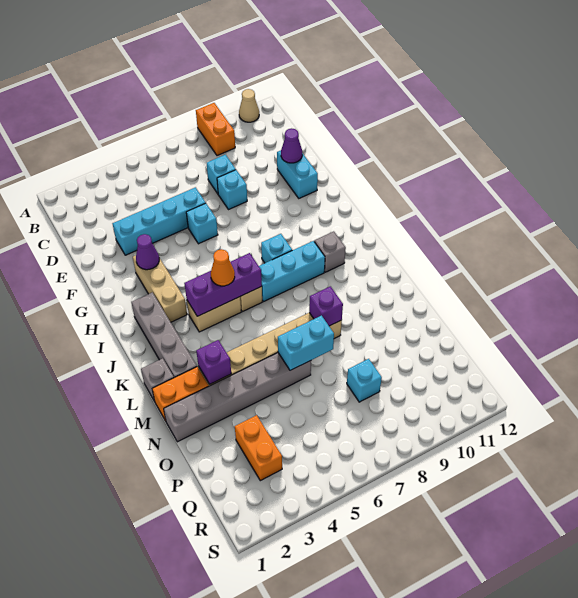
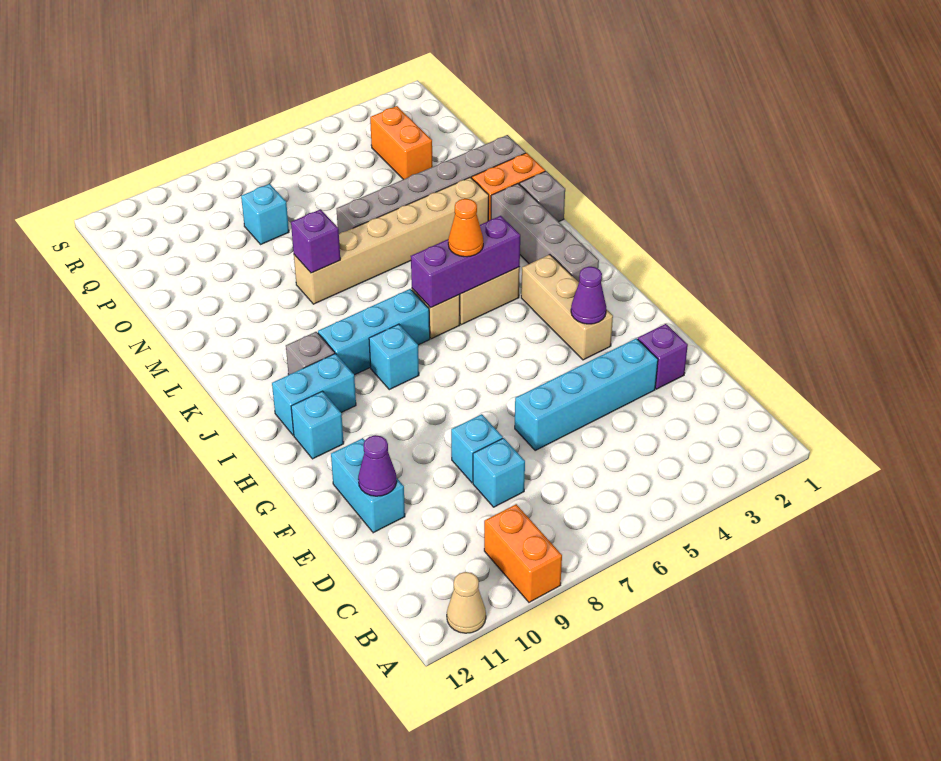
cyan 1x1 brick [186,203,218,244] -> cyan 1x1 brick moved to [291,391,344,459]
purple 1x1 brick [196,340,231,384] -> purple 1x1 brick moved to [638,324,688,389]
cyan 1x2 brick [278,316,334,370] -> cyan 1x2 brick moved to [272,354,356,435]

